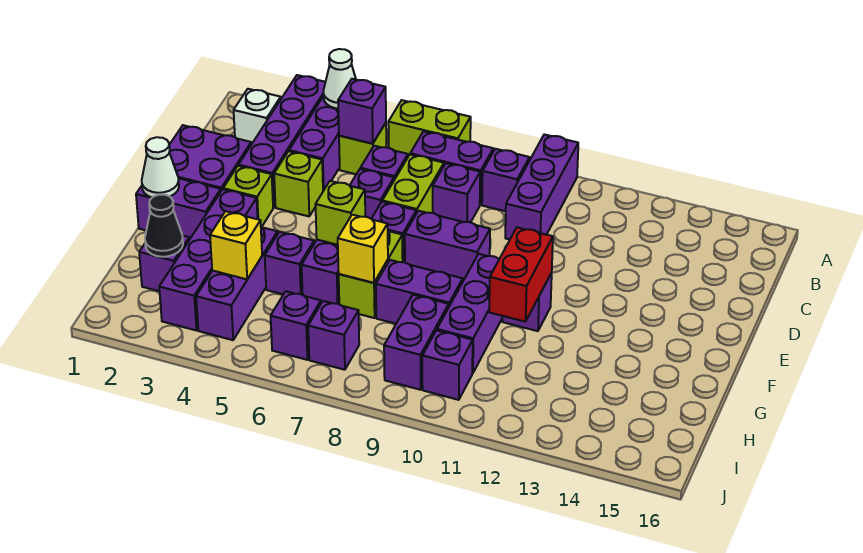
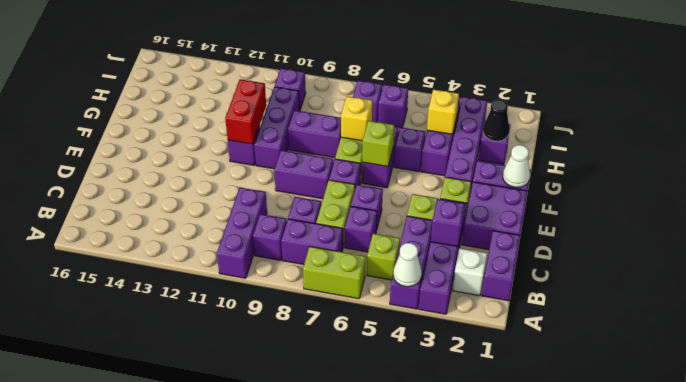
purple 1x1 brick [338,79,386,144] -> purple 1x1 brick moved to [431,199,465,247]
purple 1x2 brick [384,295,449,390] -> purple 1x2 brick moved to [482,231,520,301]

